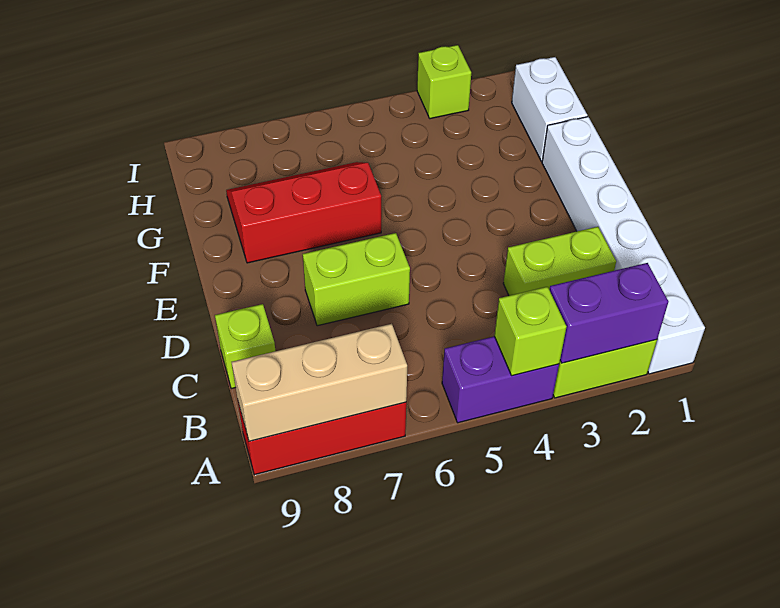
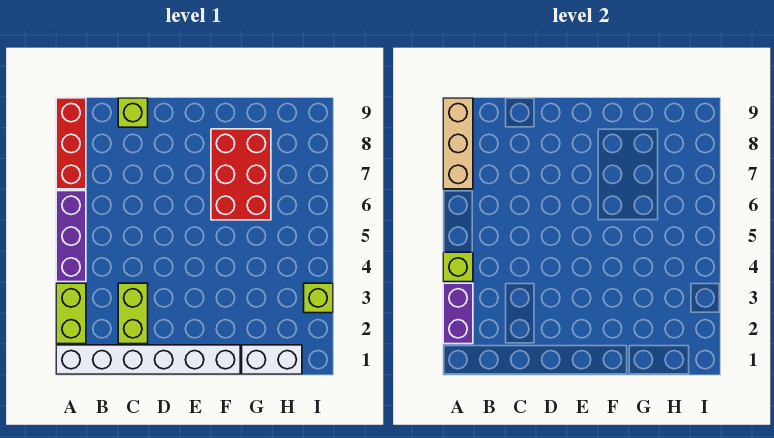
purple 1x2 brick [442,336,559,423] -> purple 1x3 brick [56,191,86,282]
lime 1x2 brick [303,233,410,326] -> none
red 2x3 slope [226,162,381,263] -> red 2x3 brick [211,129,271,220]

